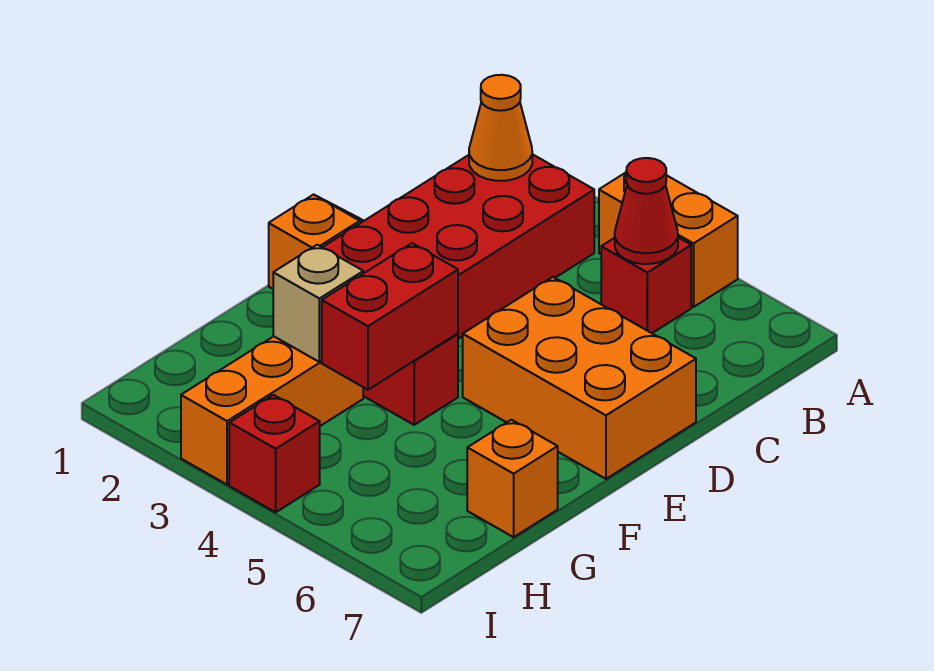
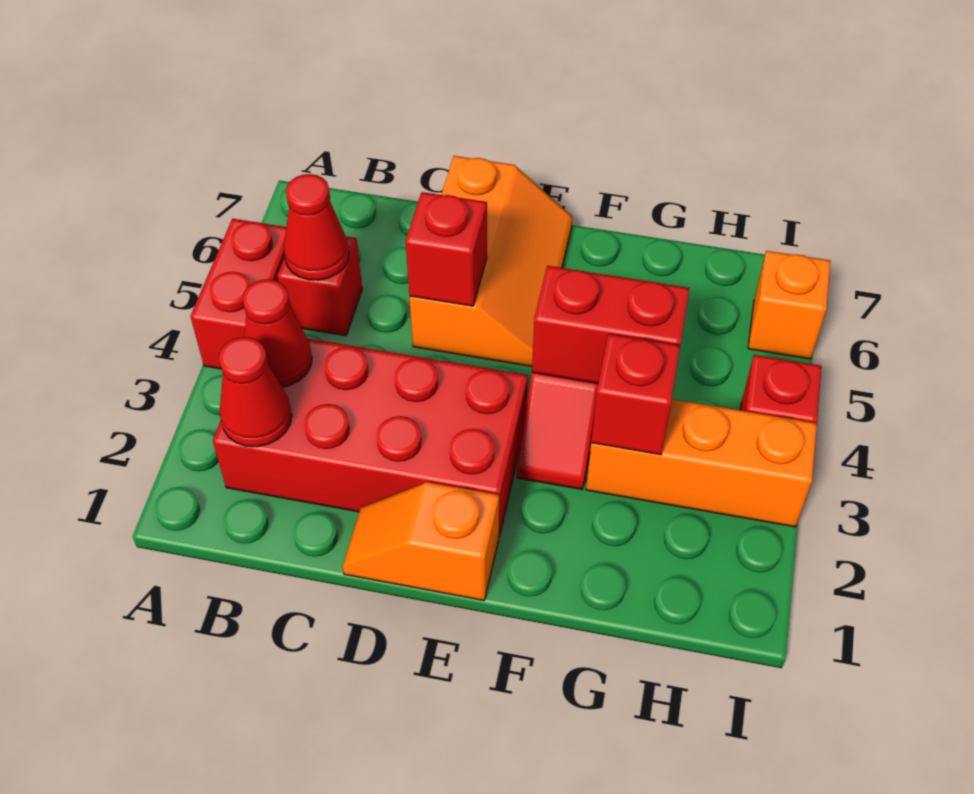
orange 1x2 brick [599,173,738,307] -> red 1x2 brick [190,219,286,369]
orange 1x1 cone [469,75,532,181] -> red 1x1 cone [219,337,292,447]
none -> red 1x1 cone [243,279,312,387]
orange 2x3 brick [463,277,696,479] -> orange 2x3 slope [410,156,573,366]
none -> red 1x1 brick [406,192,487,306]
tan 1x1 brick [273,245,363,362] -> red 1x1 brick [591,334,680,455]
orange 1x1 brick [467,420,558,537] -> orange 1x1 brick moved to [748,251,830,359]

